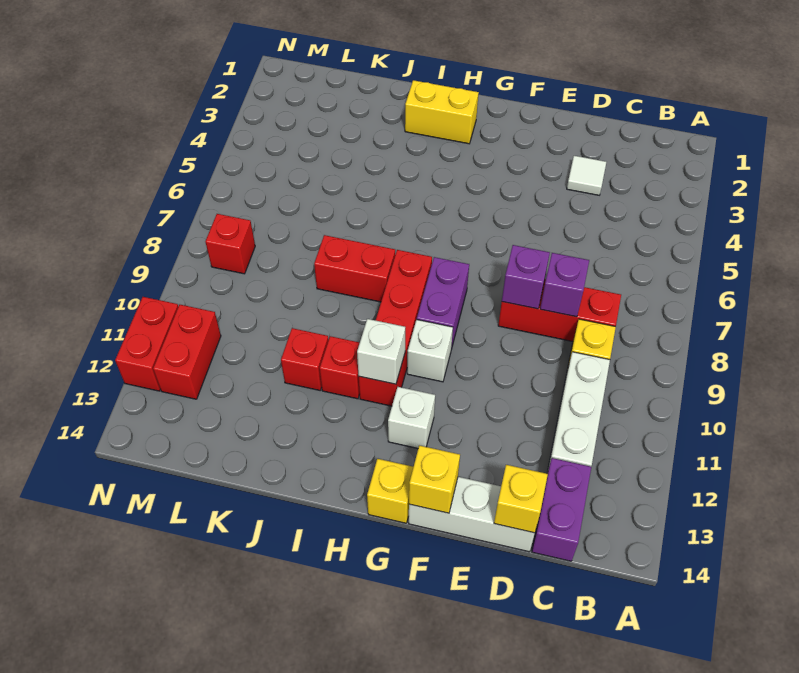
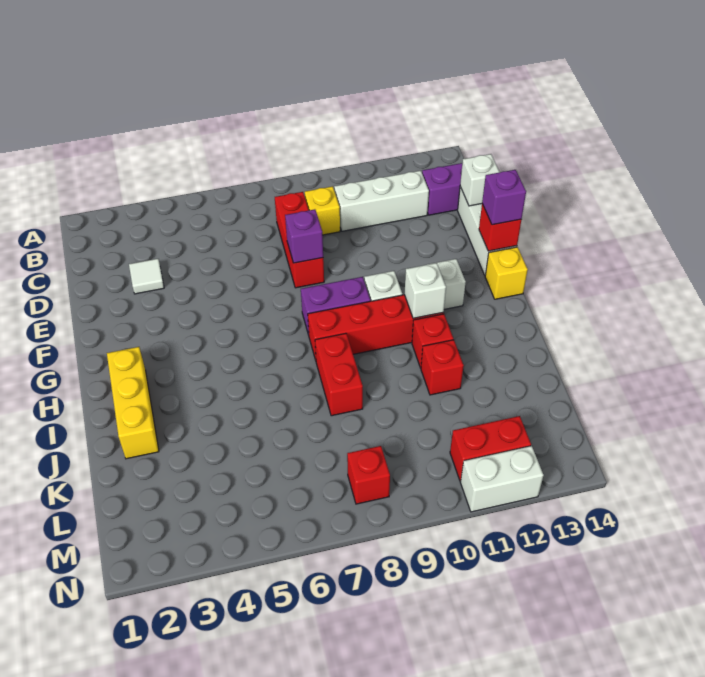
purple 1x1 brick [540,253,589,317] -> purple 1x1 brick moved to [482,170,526,225]
yellow 1x1 brick [494,465,548,533] -> white 1x1 brick [460,154,499,206]
yellow 1x1 brick [409,445,460,513] -> red 1x1 brick [479,204,521,251]
yellow 1x2 brick [405,80,479,144] -> yellow 1x3 brick [107,347,159,459]
red 1x2 brick [115,297,178,391] -> white 1x2 brick [460,446,543,512]

